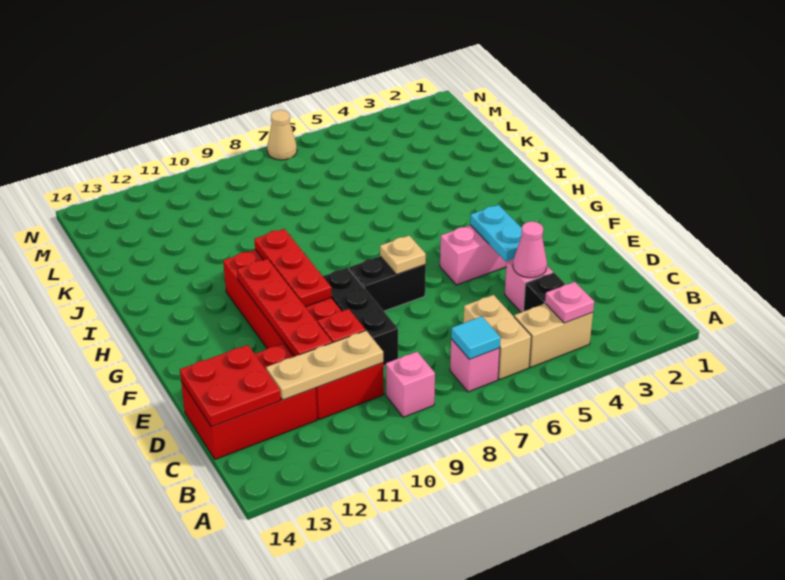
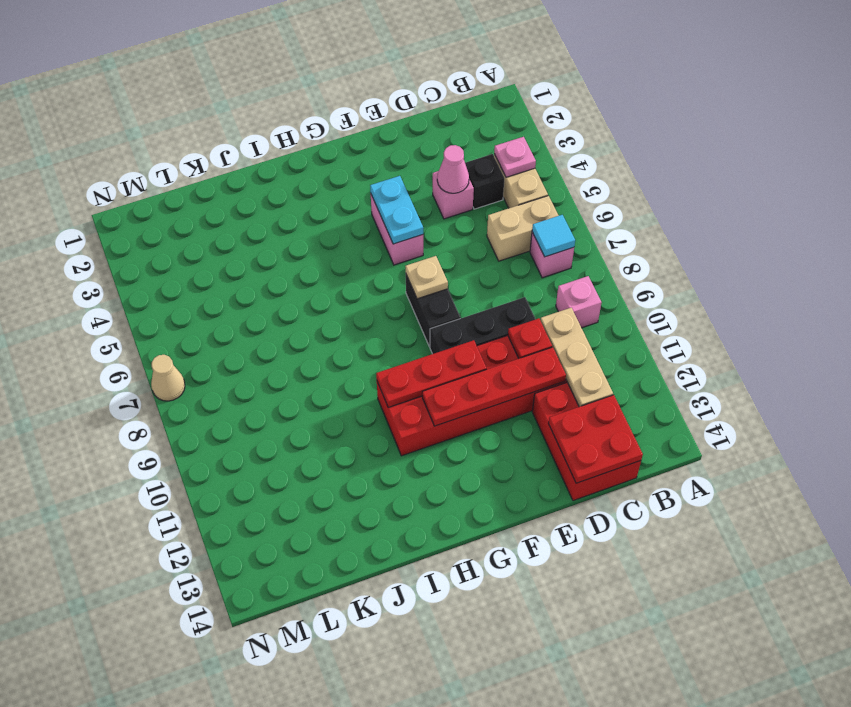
cyan 1x2 plate [470,205,522,261] -> cyan 1x2 plate turned to [370,176,423,244]

